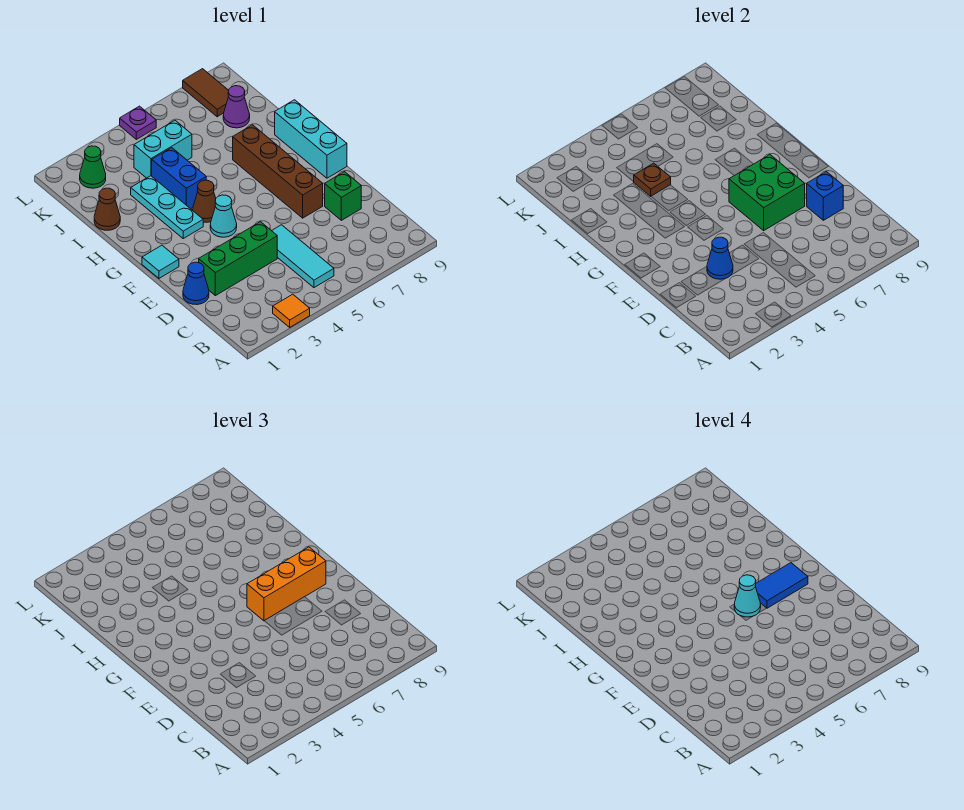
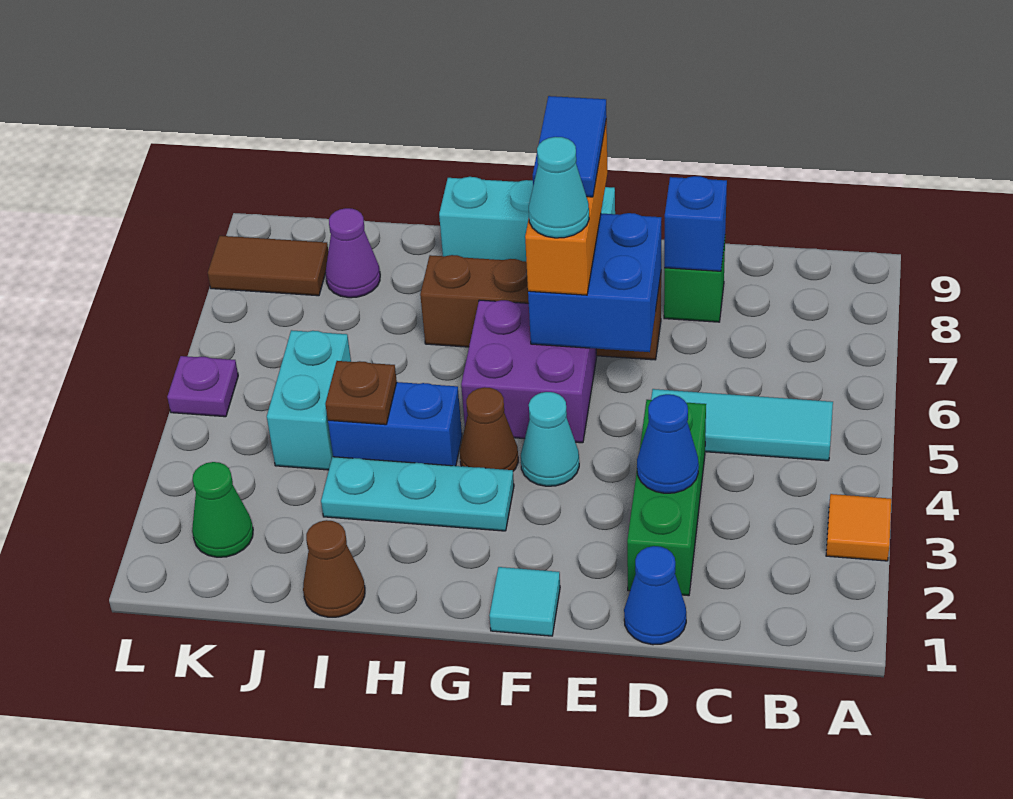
green 2x2 brick [729,155,805,230] -> blue 2x2 brick [528,213,661,352]
none -> purple 2x2 brick [461,300,597,443]

